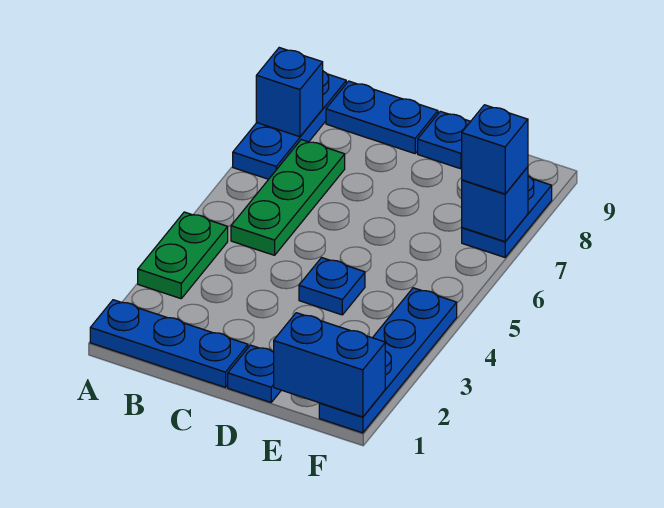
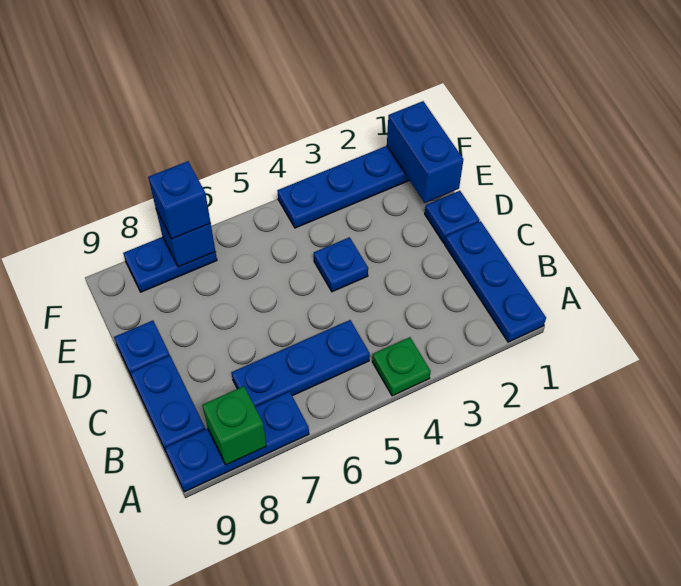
green 1x2 plate [138,212,228,299] -> green 1x1 plate [372,337,431,396]
blue 1x1 brick [256,48,323,137] -> green 1x1 brick [202,386,266,465]
green 1x3 plate [231,140,345,255] -> blue 1x3 plate [232,320,370,407]

